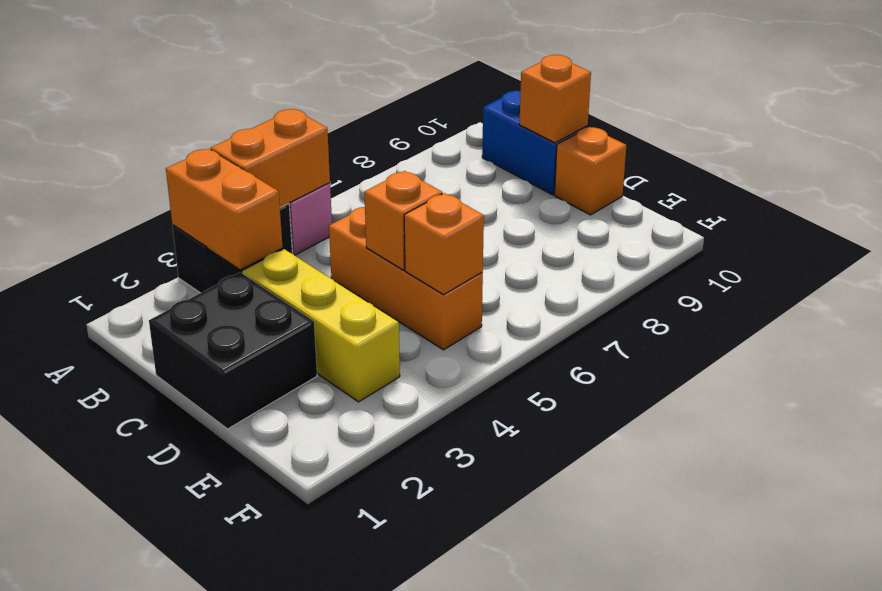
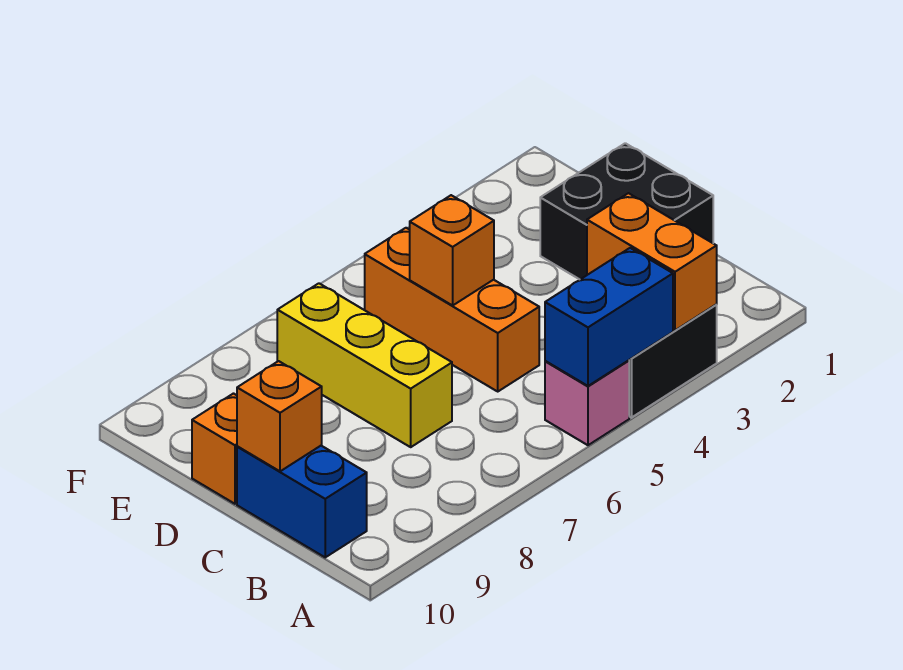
orange 1x2 brick [211,109,330,208] -> blue 1x2 brick [545,248,673,386]
yellow 1x3 brick [242,249,400,402] -> yellow 1x3 brick moved to [277,283,452,447]
orange 1x1 brick [404,193,484,295] -> none

